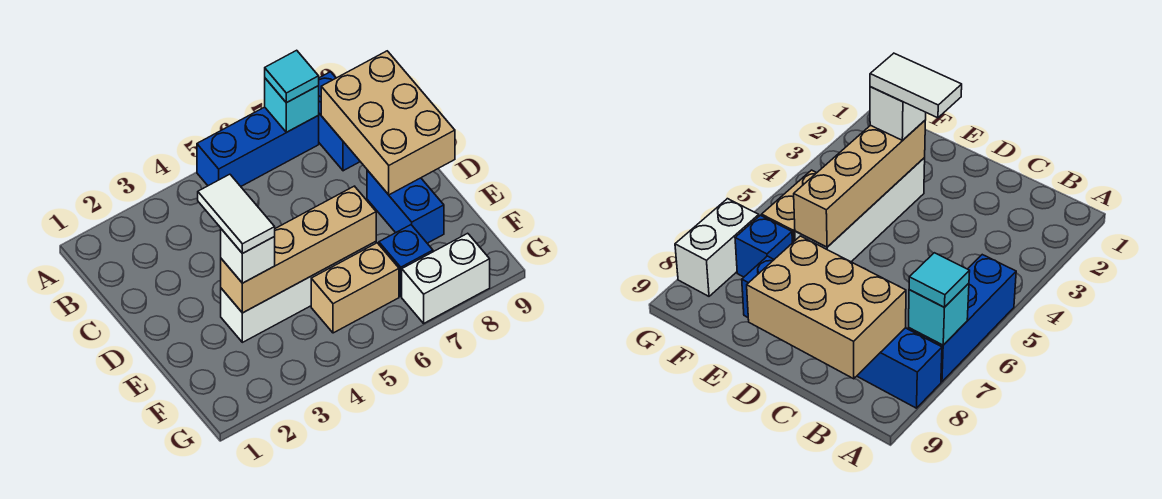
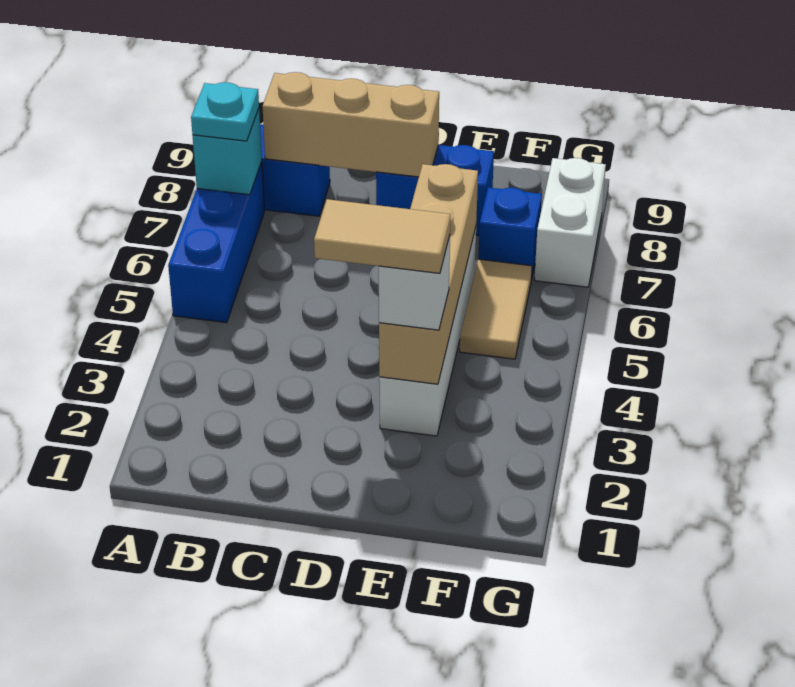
cyan 1x1 tile [265,50,319,103] -> cyan 1x1 plate [191,82,259,141]
tan 2x3 brick [321,51,455,195] -> tan 1x3 brick [262,72,439,177]
white 1x2 tile [198,174,275,254] -> tan 1x2 tile [314,199,450,273]
tan 1x2 brick [311,243,399,333] -> tan 1x2 tile [460,259,532,359]

